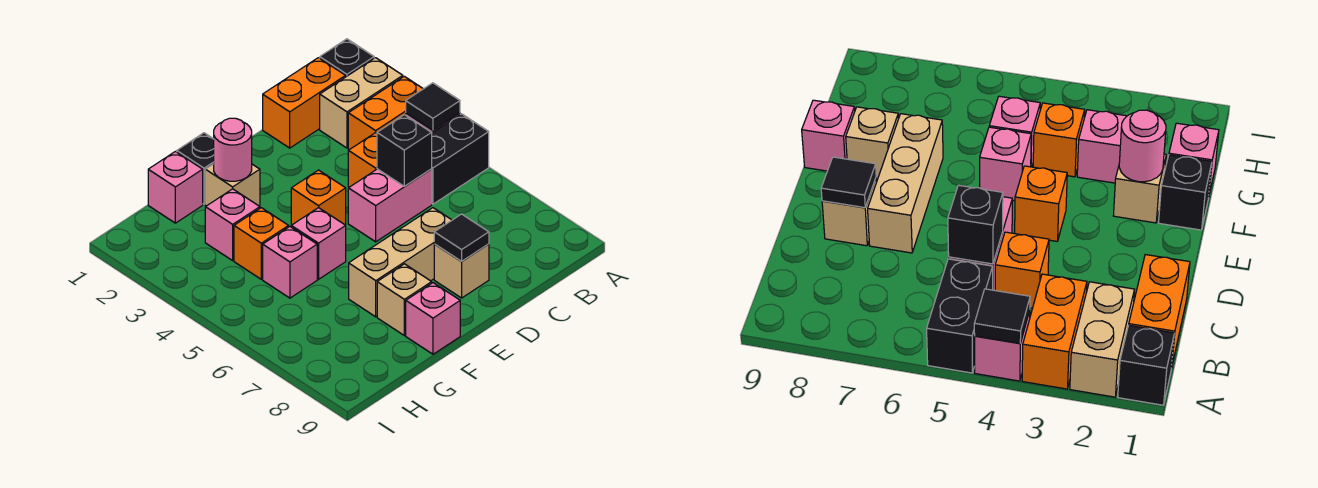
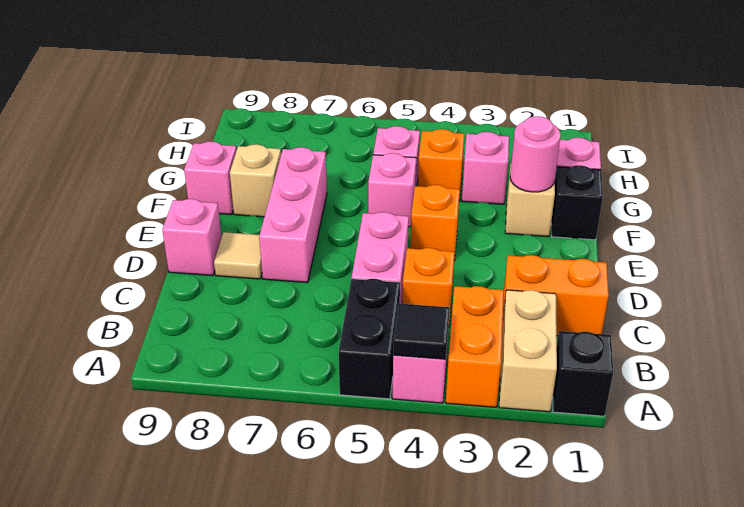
orange 1x2 brick [263,58,346,148] -> orange 1x2 brick turned to [503,255,609,336]
black 1x1 brick [377,115,432,186] -> none
tan 1x3 brick [349,208,452,317] -> pink 1x3 brick [259,147,327,283]
tan 1x1 brick [434,244,489,298] -> tan 1x1 tile [214,232,262,279]
black 1x1 tile [434,214,489,261] -> none
none -> pink 1x1 brick [162,199,222,276]

